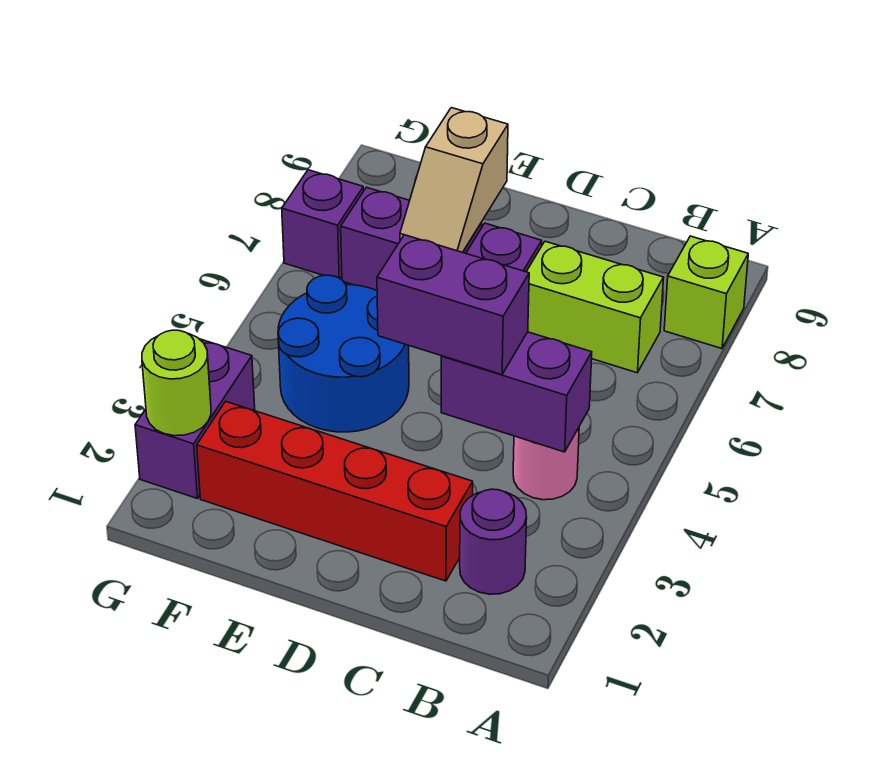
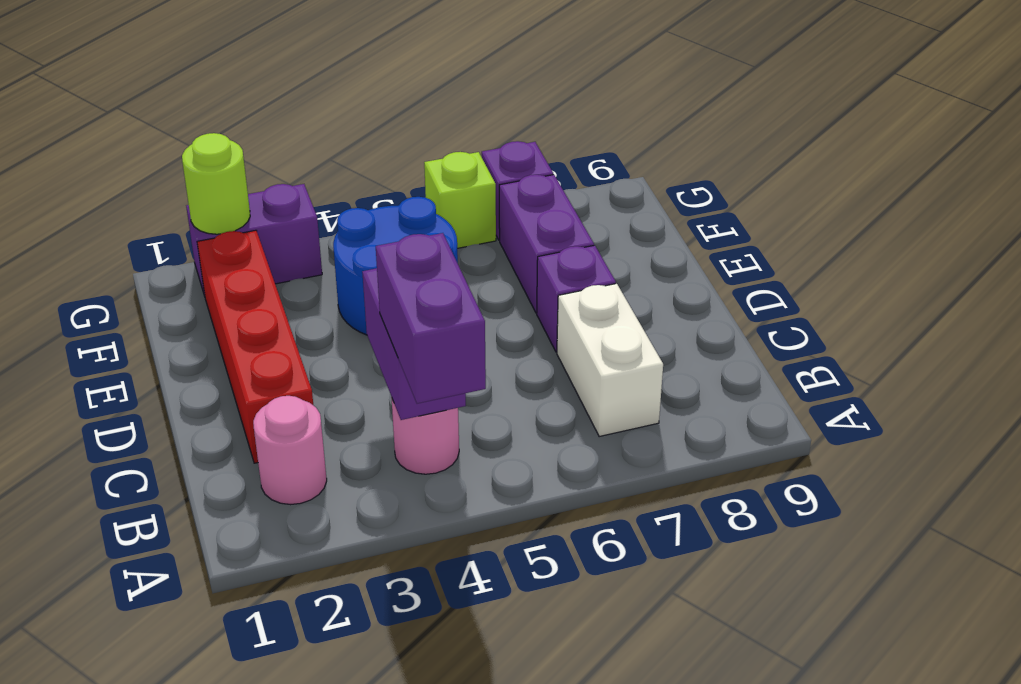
lime 1x1 brick [664,236,748,349] -> lime 1x1 brick moved to [424,152,496,248]
purple 1x1 round brick [460,489,527,594] -> pink 1x1 round brick [253,396,327,505]
lime 1x2 brick [526,241,664,373] -> white 1x2 brick [557,284,663,437]
purple 1x2 brick [377,235,529,375] -> purple 1x2 brick moved to [376,233,486,404]
tan 1x2 slope [400,108,508,252] -> none

